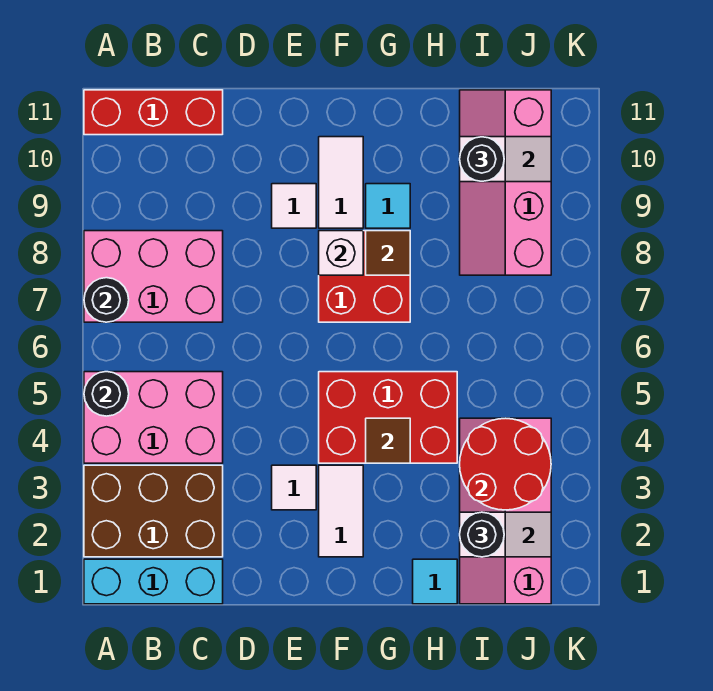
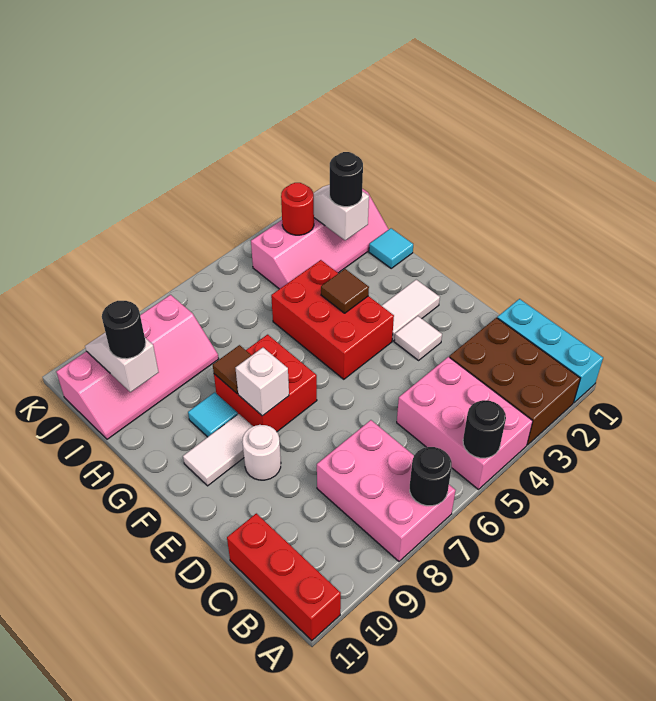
white 1x1 tile [272,184,316,228] -> white 1x1 round brick [242,425,281,480]
red 2x2 round brick [460,418,551,510] -> red 1x1 round brick [281,183,314,235]

